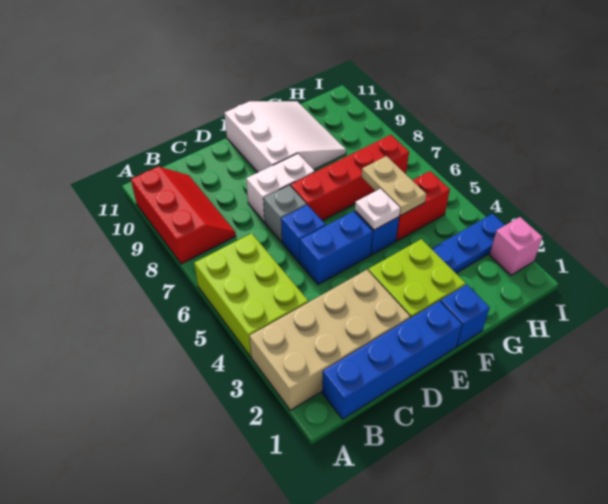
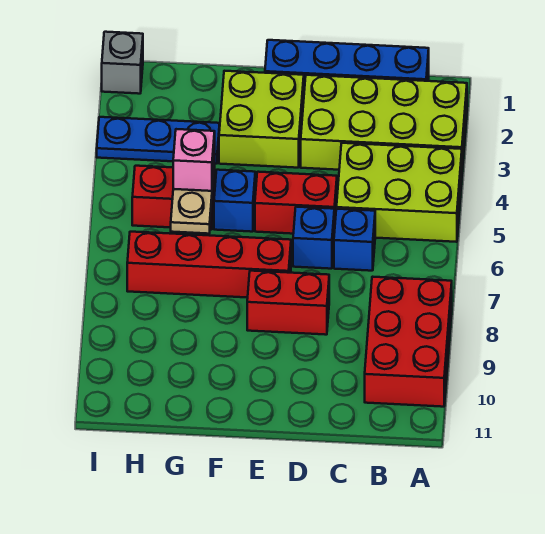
tan 2x4 brick [250,270,410,410] -> lime 2x4 brick [301,75,467,170]
lime 2x3 brick [194,233,308,357] -> lime 2x3 brick turned to [336,143,462,242]
red 2x3 slope [131,167,236,264] -> red 2x3 brick [365,277,452,407]
blue 1x2 brick [300,211,373,285] -> red 1x2 brick [255,172,337,234]
grey 1x1 brick [263,185,307,242] -> grey 1x1 brick moved to [102,32,143,94]
white 1x2 brick [246,153,315,222] -> red 1x2 brick [247,271,329,335]
white 3x3 slope [224,101,346,172] -> none
blue 1x1 brick [440,284,490,347] -> blue 1x1 brick moved to [334,209,375,271]
white 1x1 plate [355,189,400,230] -> none
pink 1x1 brick [490,217,542,275] -> pink 1x1 brick moved to [173,129,215,191]

